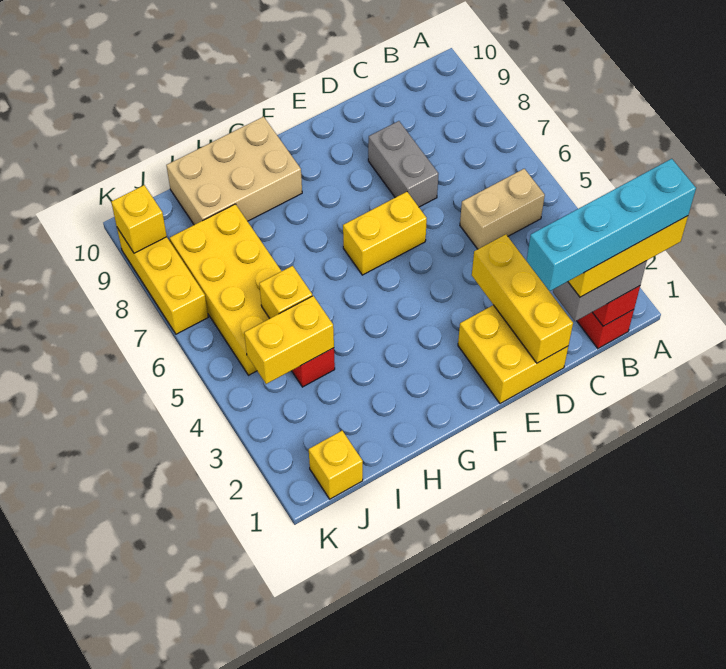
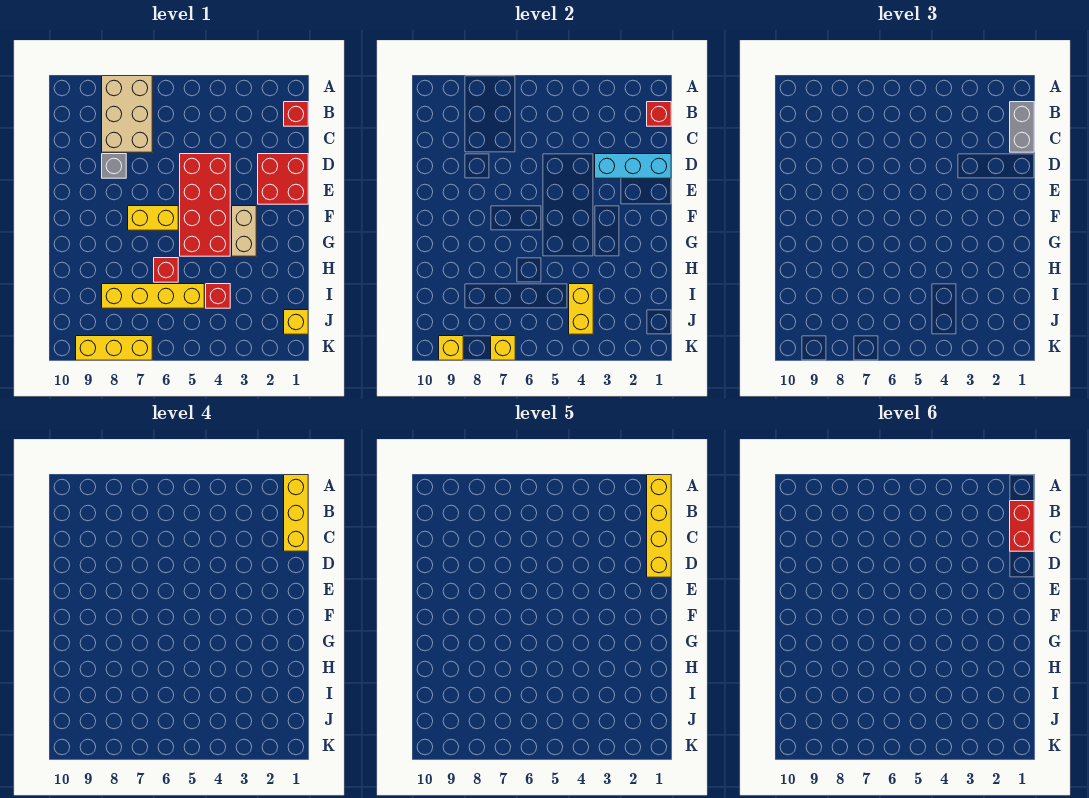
cyan 1x4 brick [527,159,696,291] -> yellow 1x4 brick [647,475,671,577]
none -> red 1x2 brick [1010,501,1034,551]
tan 1x2 brick [460,169,545,249] -> tan 1x2 brick moved to [232,206,256,256]
yellow 2x2 brick [458,305,568,404] -> red 2x2 brick [258,154,308,204]
yellow 1x3 brick [472,235,573,363] -> cyan 1x3 brick [595,154,671,178]
none -> red 2x4 brick [180,154,230,256]
grey 1x2 brick [368,121,438,207] -> grey 1x1 brick [102,154,126,178]
yellow 1x2 brick [343,192,427,275] -> yellow 1x2 brick turned to [128,206,178,230]
tan 2x3 brick [166,117,302,225] -> tan 2x3 brick moved to [102,76,152,152]
none -> red 1x1 brick [154,258,178,282]
yellow 2x4 brick [170,204,281,375] -> yellow 1x4 brick [102,284,204,308]
yellow 1x1 brick [259,266,312,318] -> yellow 1x1 brick moved to [491,336,515,360]

